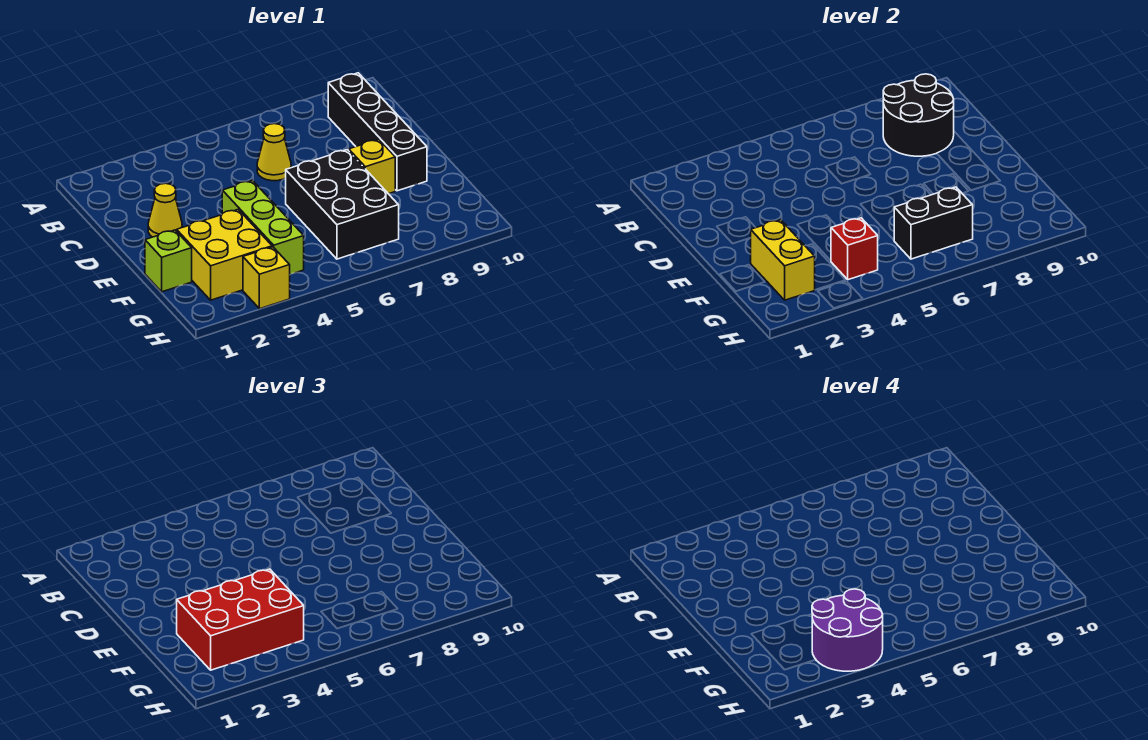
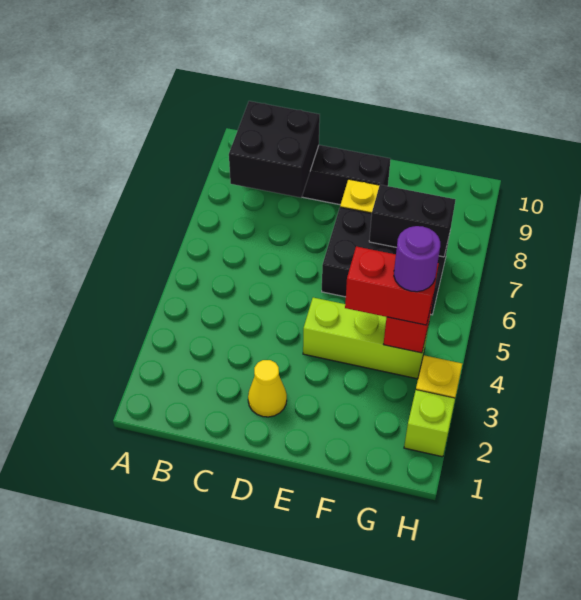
black 2x2 round brick [883,74,954,156] -> black 2x2 brick [229,101,320,198]
yellow 1x1 cone [257,124,291,181] -> none
lime 1x1 brick [145,230,192,292] -> lime 1x1 brick moved to [404,390,455,457]
yellow 2x2 brick [177,210,272,300] -> none
yellow 1x2 brick [751,220,815,300] -> none
red 2x3 brick [177,569,304,670] -> red 1x2 brick [345,246,439,325]
purple 2x2 round brick [812,589,883,671] -> purple 1x1 round brick [394,226,440,292]
black 1x2 brick [894,187,973,259] -> black 1x2 brick turned to [369,185,456,257]

